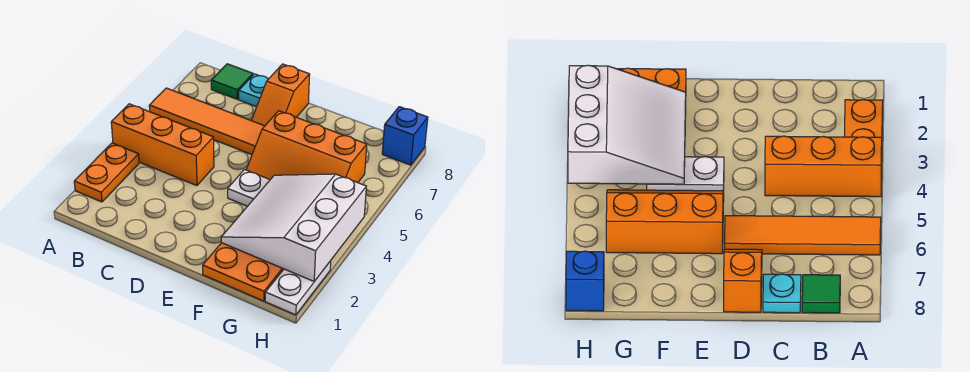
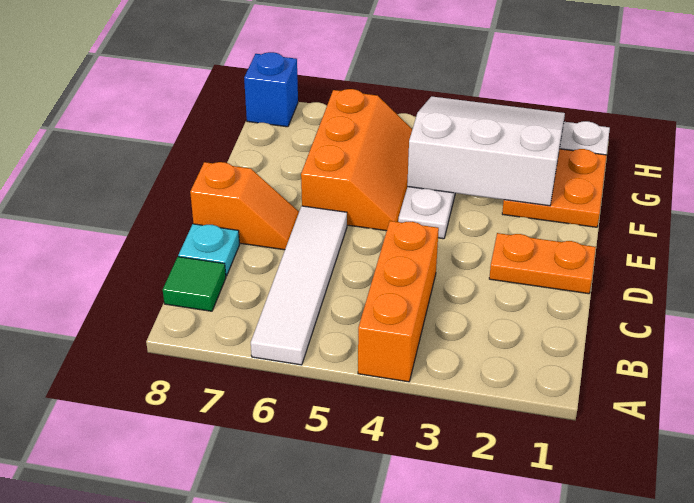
orange 1x2 plate [74,143,139,202] -> orange 1x2 plate moved to [489,233,596,294]
orange 1x4 tile [149,88,264,155] -> white 1x4 tile [251,206,347,365]
white 3x3 slope [221,174,366,281] -> white 3x3 slope turned to [407,96,565,206]

